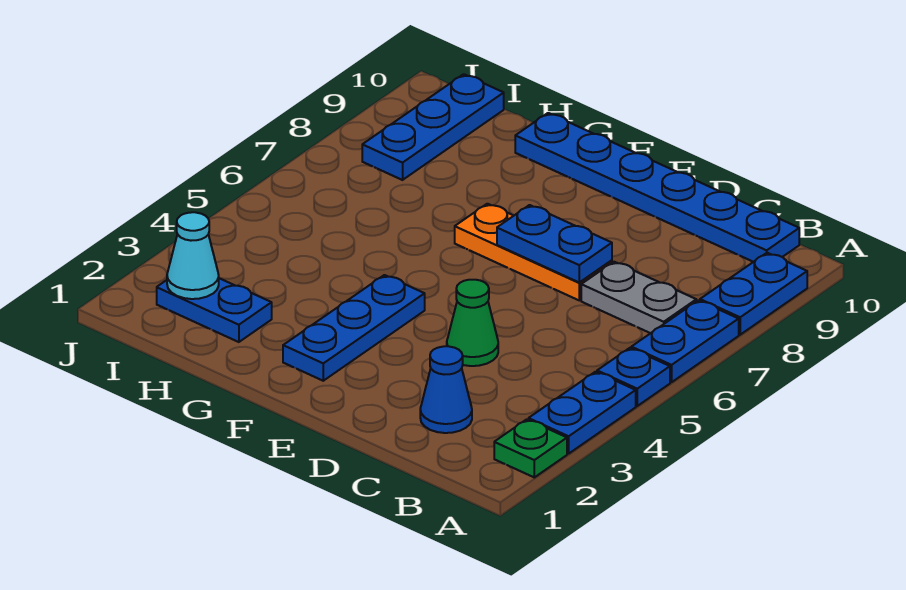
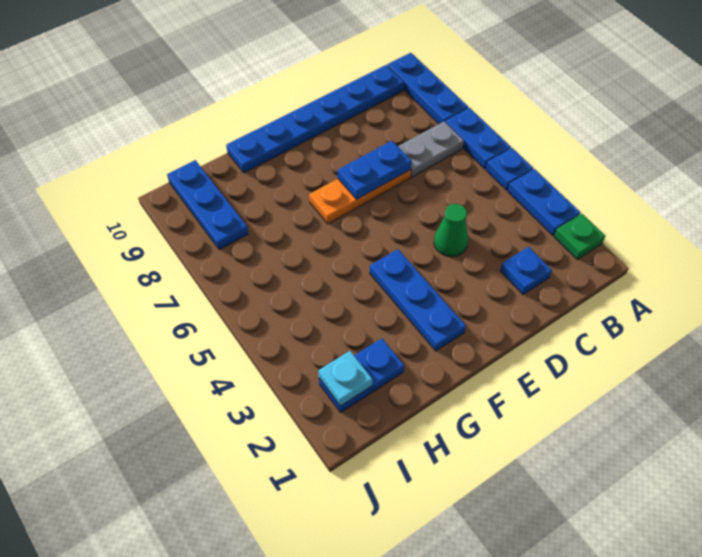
blue 1x2 plate [700,253,807,335] -> blue 1x3 plate [387,53,468,124]
blue 1x1 cone [420,346,472,433] -> blue 1x1 plate [500,247,552,295]
cyan 1x1 cone [167,212,219,299] -> cyan 1x1 plate [318,351,372,406]

